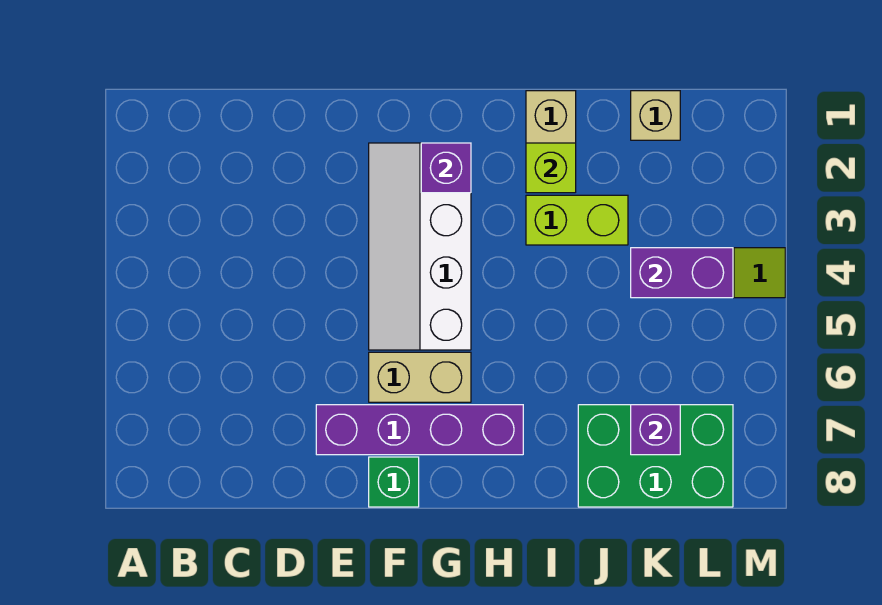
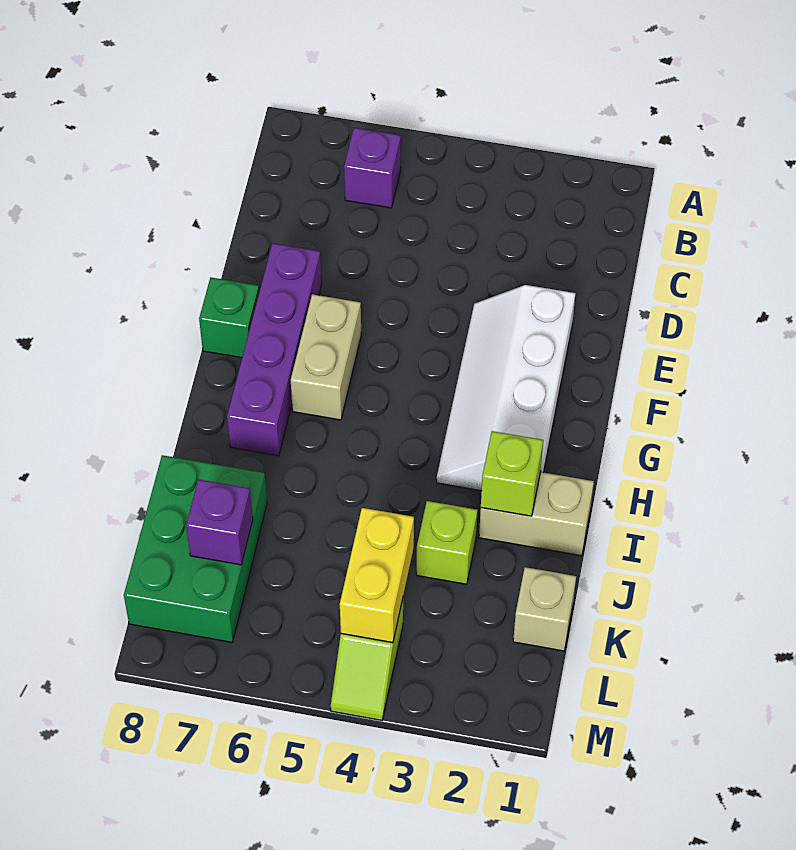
white 2x4 slope [369,143,471,350] -> white 2x4 slope turned to [436,285,575,491]
purple 1x1 brick [421,143,471,193] -> purple 1x1 brick moved to [344,128,401,208]
lime 1x2 brick [526,195,628,245] -> lime 1x1 brick [416,501,478,584]
purple 1x2 brick [631,248,733,298] -> yellow 1x2 brick [340,508,414,643]

